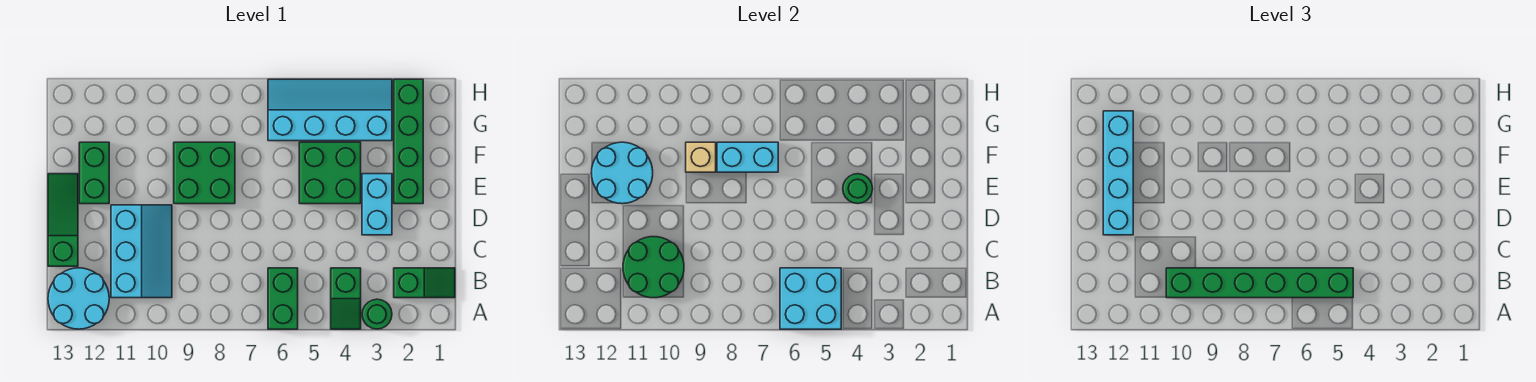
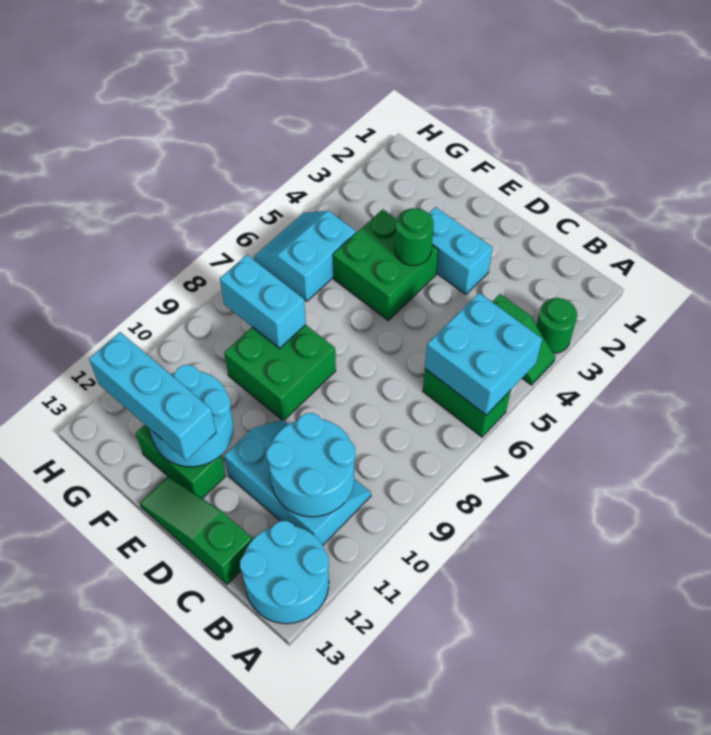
green 1x2 slope [394,268,455,298] -> none
green 1x6 brick [1166,268,1353,298] -> none
green 2x2 round brick [623,237,684,298] -> cyan 2x2 round brick [267,413,355,517]
cyan 1x4 brick [1103,111,1133,235] -> cyan 1x3 brick [89,332,216,460]
green 1x4 brick [394,79,423,204] -> none
cyan 1x2 brick [717,142,778,172] -> cyan 1x2 brick turned to [220,255,306,348]
tan 1x1 brick [686,142,716,172] -> none
cyan 2x4 slope [268,79,392,141] -> cyan 2x2 slope [254,211,356,301]

